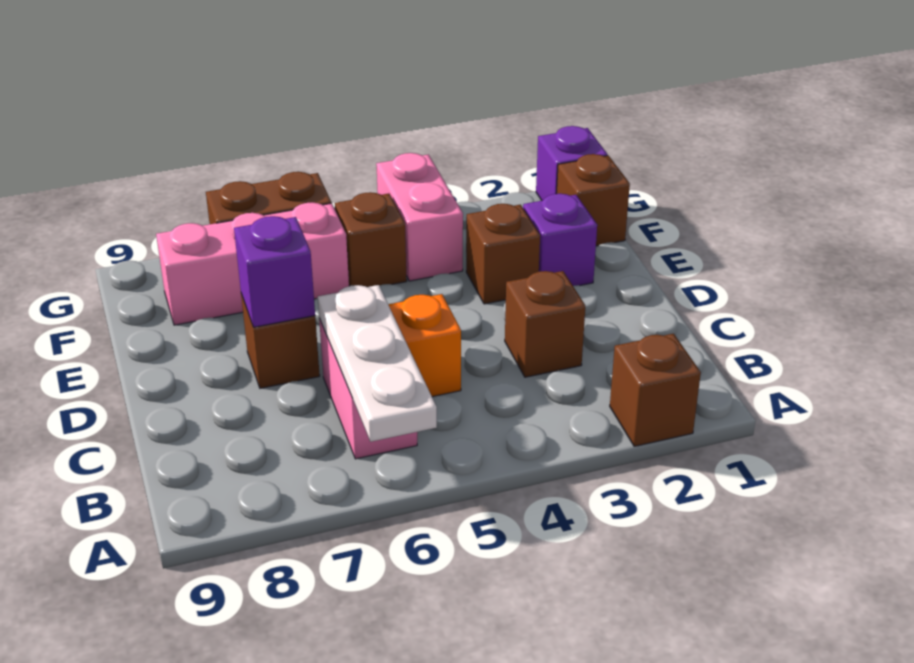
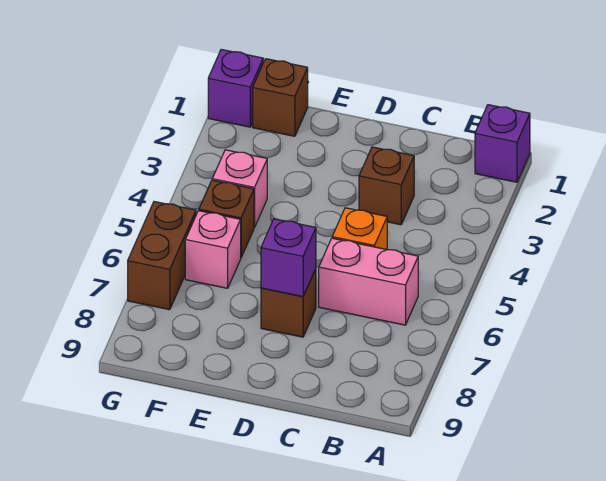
brown 1x1 brick [610,334,701,446] -> none
white 1x3 plate [318,285,437,442] -> none
purple 1x1 brick [523,194,597,286] -> purple 1x1 brick moved to [475,105,530,182]
brown 1x1 brick [466,204,540,304] -> none
pink 1x2 brick [376,153,463,281] -> pink 1x1 brick [212,150,267,228]
pink 1x3 brick [156,202,349,325] -> pink 1x1 brick [185,211,241,288]

